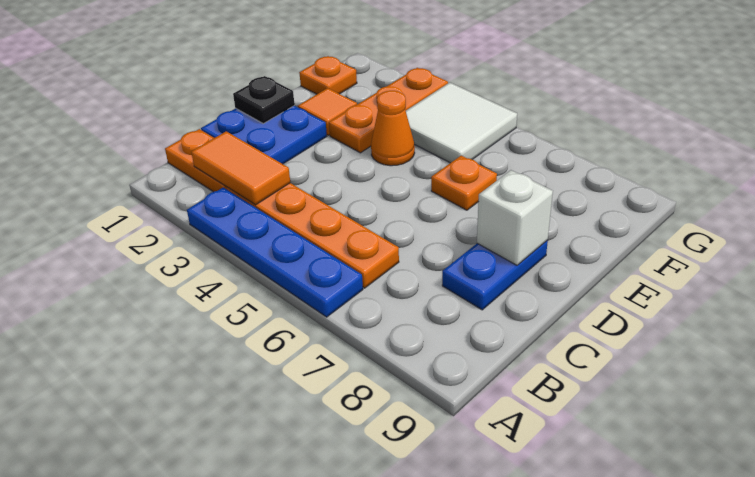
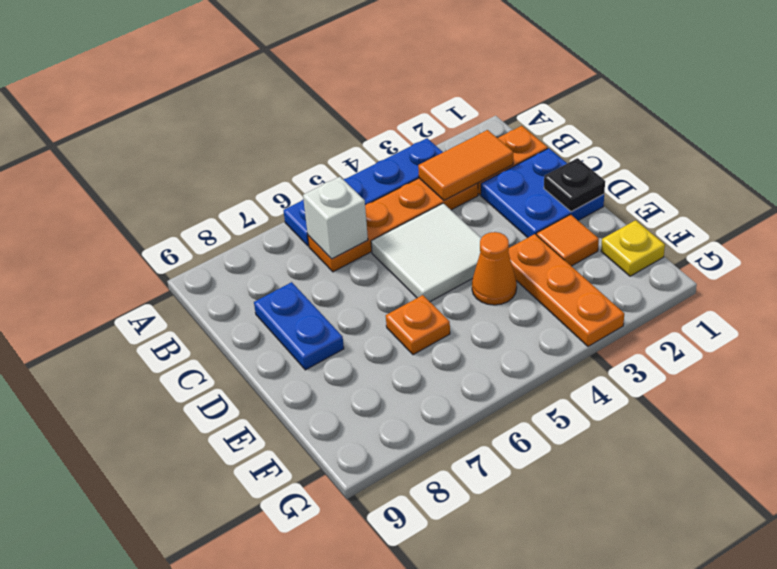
white 1x1 brick [477,170,553,265] -> white 1x1 brick moved to [303,177,368,259]
orange 1x1 plate [299,56,357,94] -> yellow 1x1 plate [601,220,665,276]
white 2x2 tile [406,82,517,163] -> white 2x2 tile moved to [371,203,481,302]

